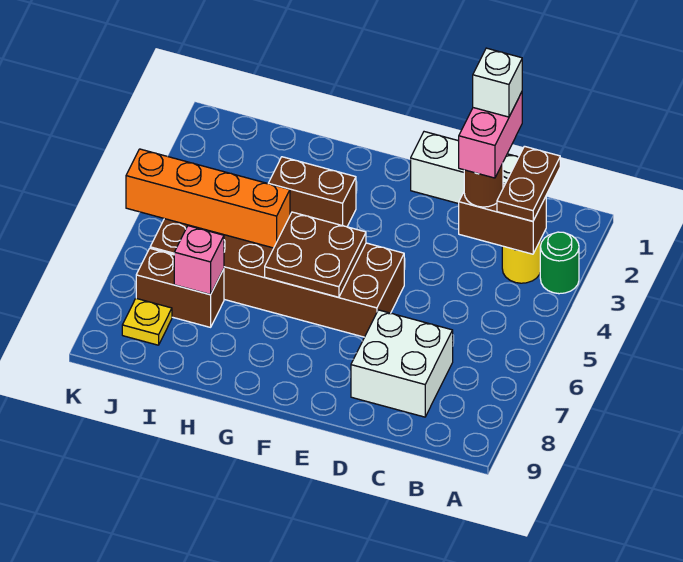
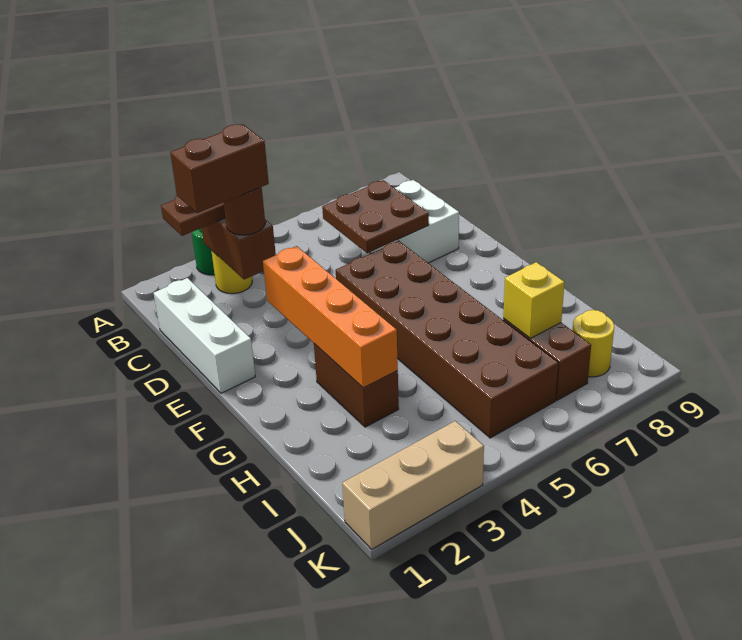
pink 1x2 brick [459,92,522,178] -> brown 1x2 brick [170,124,269,213]
white 1x1 brick [473,48,522,117] -> none
brown 2x2 plate [265,212,366,297] -> brown 2x2 plate moved to [322,180,429,253]
orange 1x4 brick [126,149,290,248] -> orange 1x4 brick moved to [263,246,398,388]
pink 1x1 brick [174,226,224,295] -> yellow 1x1 brick [503,262,564,338]
yellow 1x1 plate [122,298,172,345] -> yellow 1x1 round brick [572,310,614,377]
none -> tan 1x3 brick [342,421,484,549]

